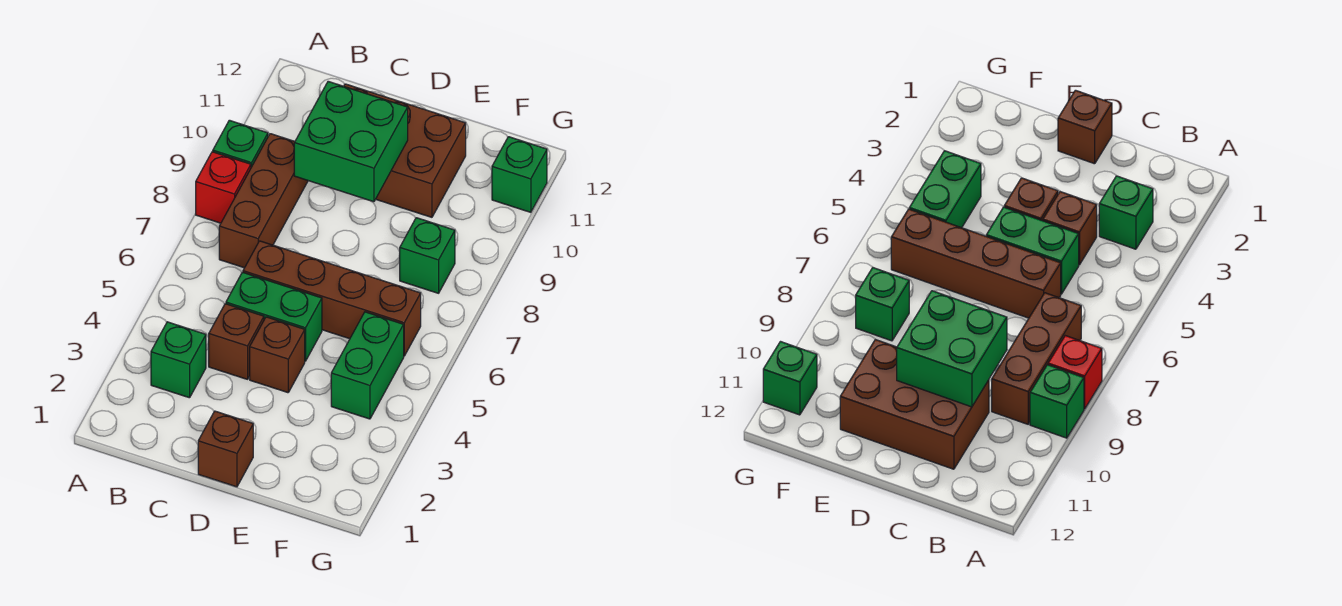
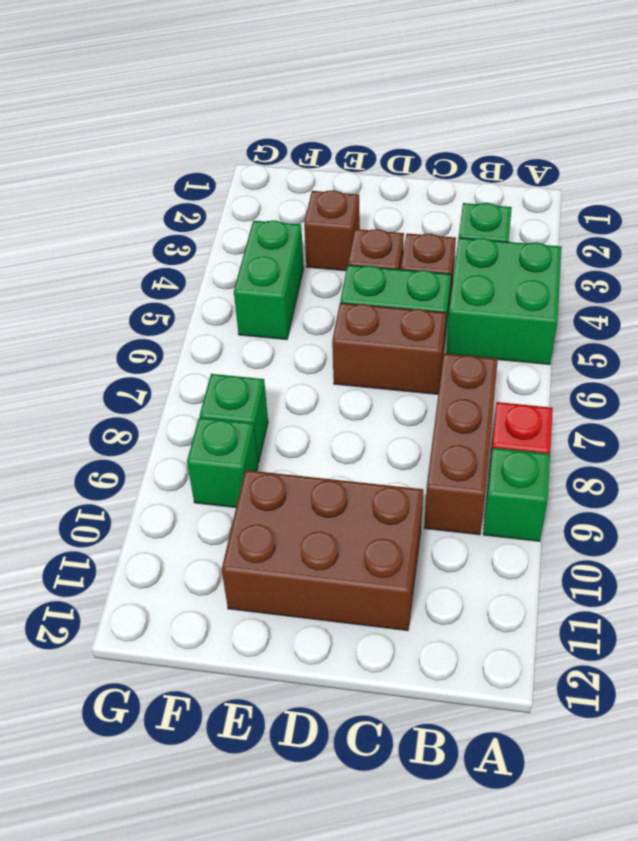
brown 1x4 brick [243,241,421,356] -> brown 1x2 brick [332,303,446,394]
green 2x2 brick [294,81,408,202] -> green 2x2 brick moved to [446,238,562,365]
brown 1x1 brick [198,411,253,487] -> brown 1x1 brick moved to [304,190,360,271]
green 1x1 brick [492,137,547,212] -> green 1x1 brick moved to [187,418,258,508]

